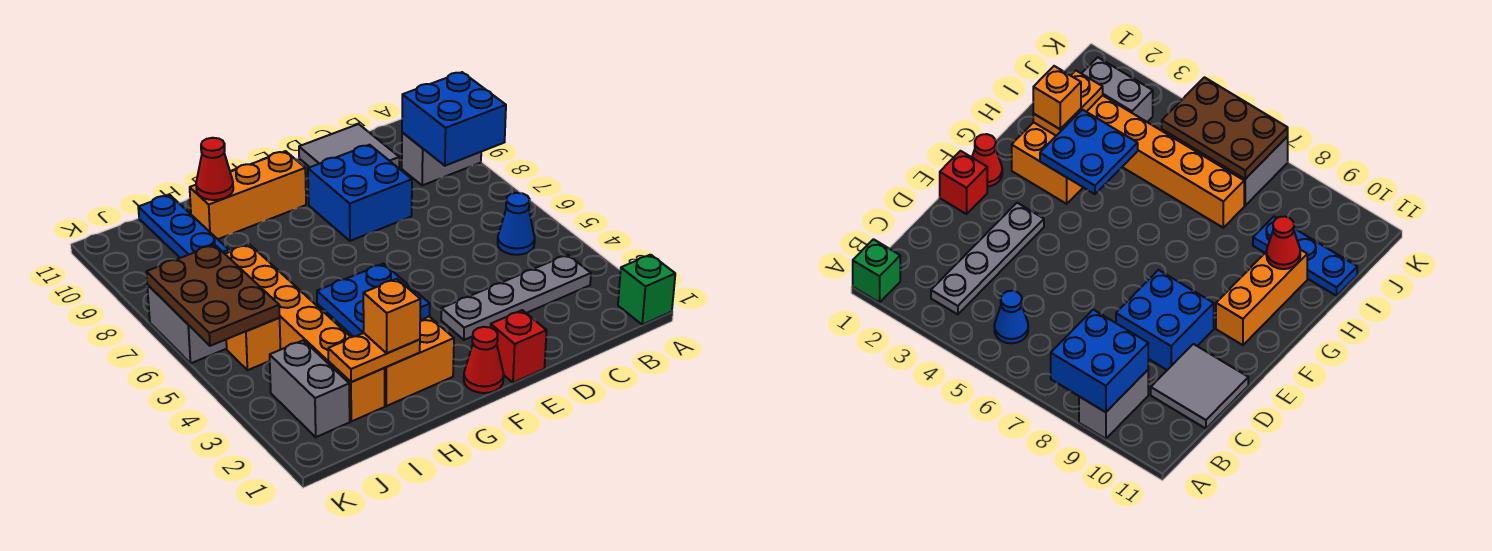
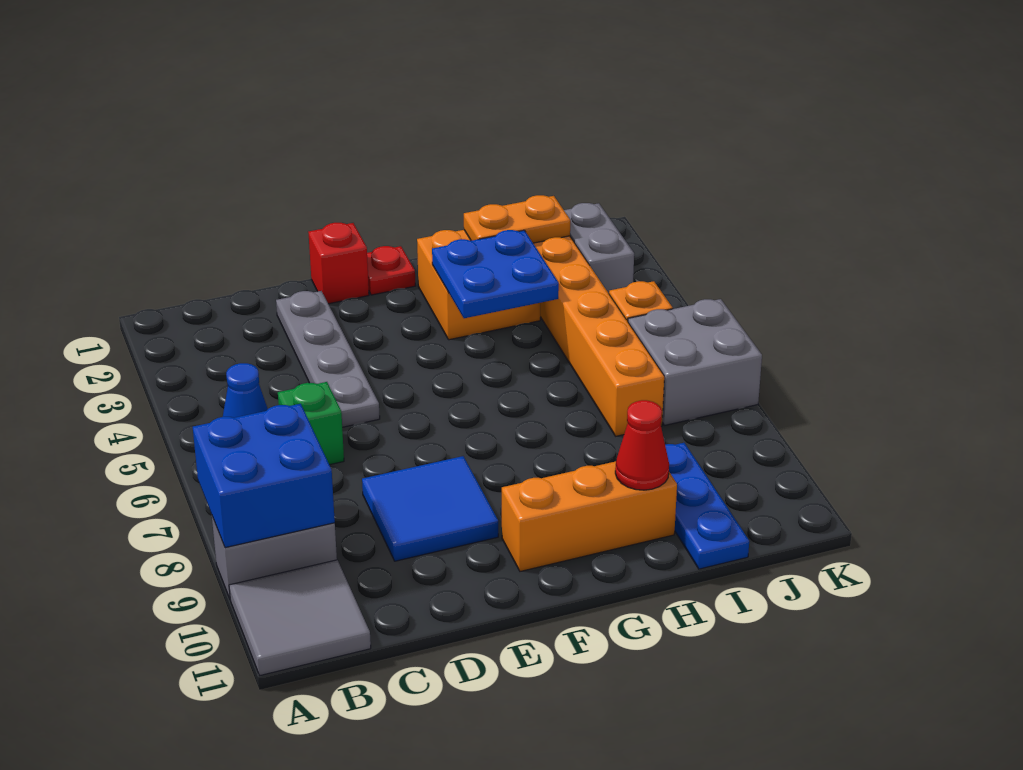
green 1x1 brick [618,255,675,325] -> green 1x1 brick moved to [278,382,344,465]
grey 1x4 plate [441,255,591,340] -> grey 1x4 plate turned to [276,291,380,427]
grey 2x2 tile [299,124,399,168] -> grey 2x2 tile moved to [229,560,371,675]
blue 2x2 brick [308,145,412,241] -> blue 2x2 tile [362,456,498,561]
red 1x1 cone [464,327,504,393] -> red 1x1 plate [367,246,416,295]
orange 1x1 brick [363,279,421,353] -> none
brown 2x3 plate [146,245,280,346] -> none

